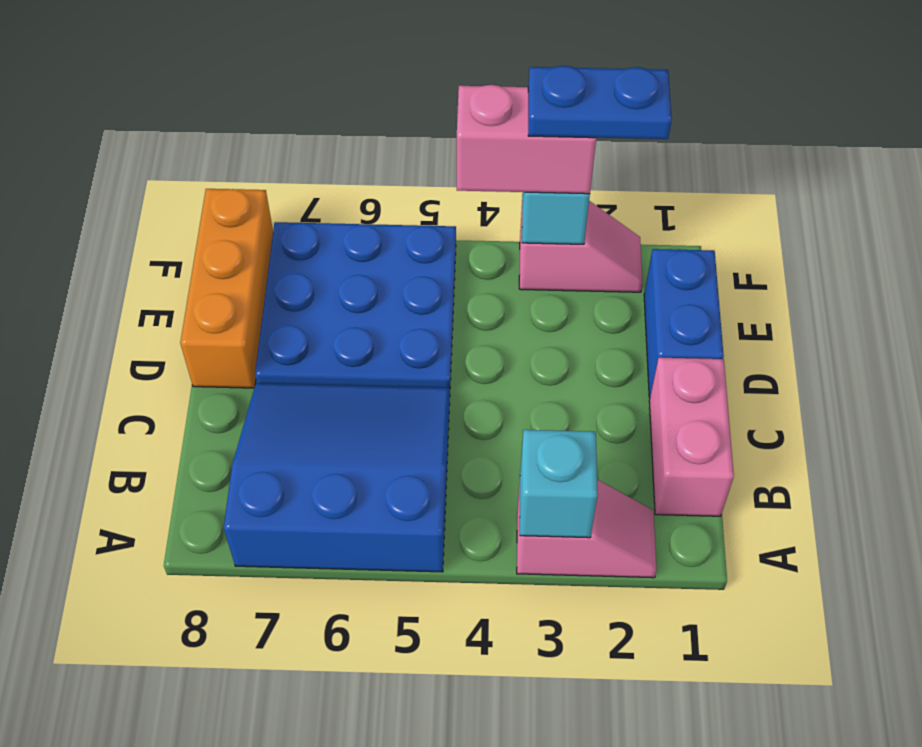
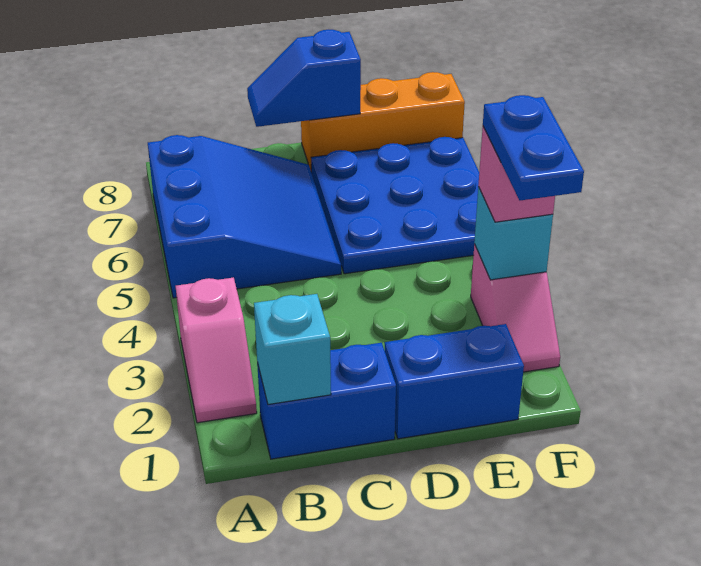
cyan 1x1 brick [520,430,598,538] -> cyan 1x1 brick moved to [254,294,331,405]
pink 1x2 brick [649,358,734,516] -> blue 1x2 brick [257,343,396,459]
none -> blue 1x2 slope [247,30,361,127]
pink 1x2 brick [457,85,596,194] -> pink 1x1 brick [478,127,555,222]

